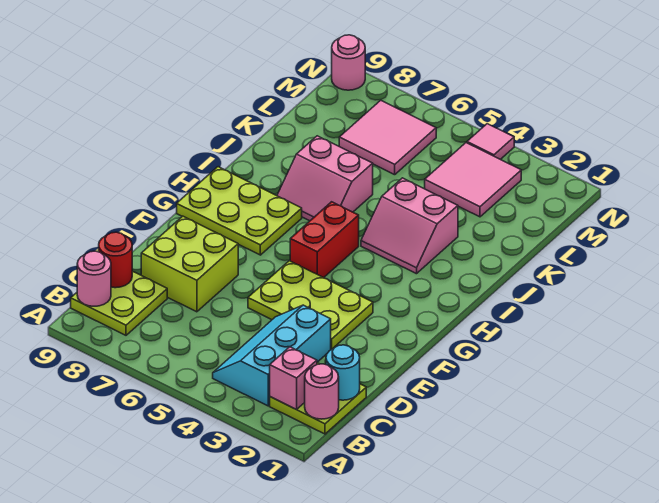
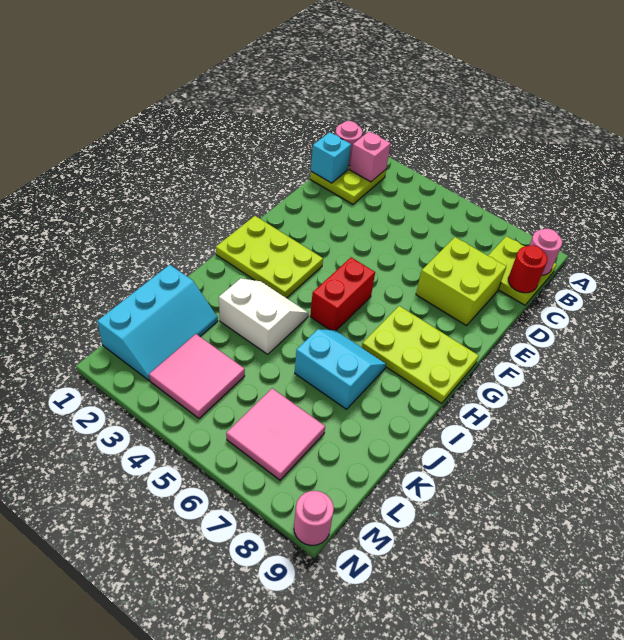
cyan 2x3 slope [213,305,331,406] -> cyan 2x3 slope moved to [97,265,218,380]
cyan 1x1 round brick [326,345,360,400] -> cyan 1x1 brick [311,132,351,183]
lime 2x3 plate [248,261,373,349] -> lime 2x3 plate moved to [216,216,323,298]
pink 2x2 slope [361,178,458,274] -> white 2x2 slope [219,278,308,354]
pink 2x2 slope [277,136,373,221] -> cyan 2x2 slope [295,329,386,409]
pink 1x1 tile [467,124,514,159] -> none

